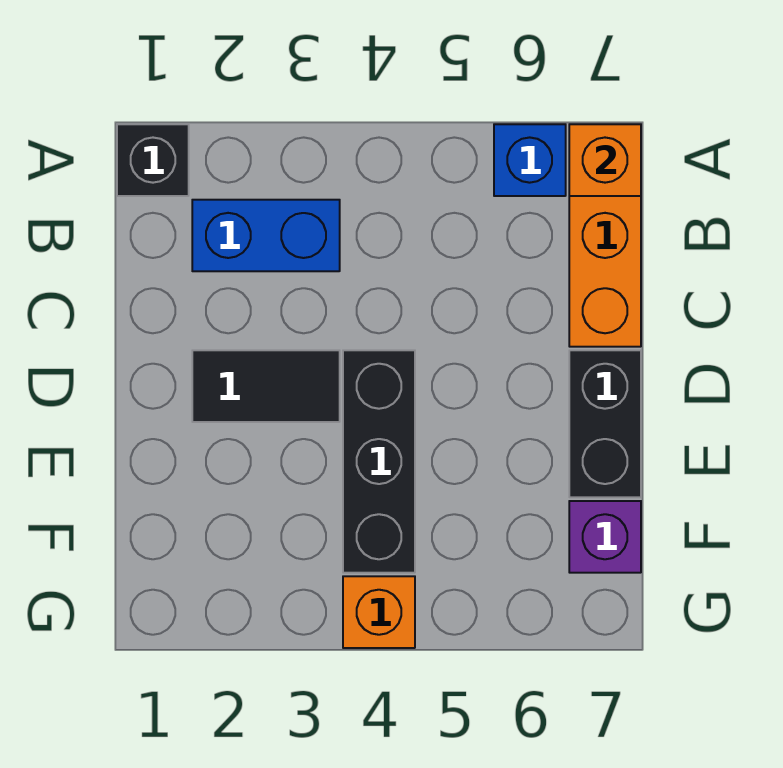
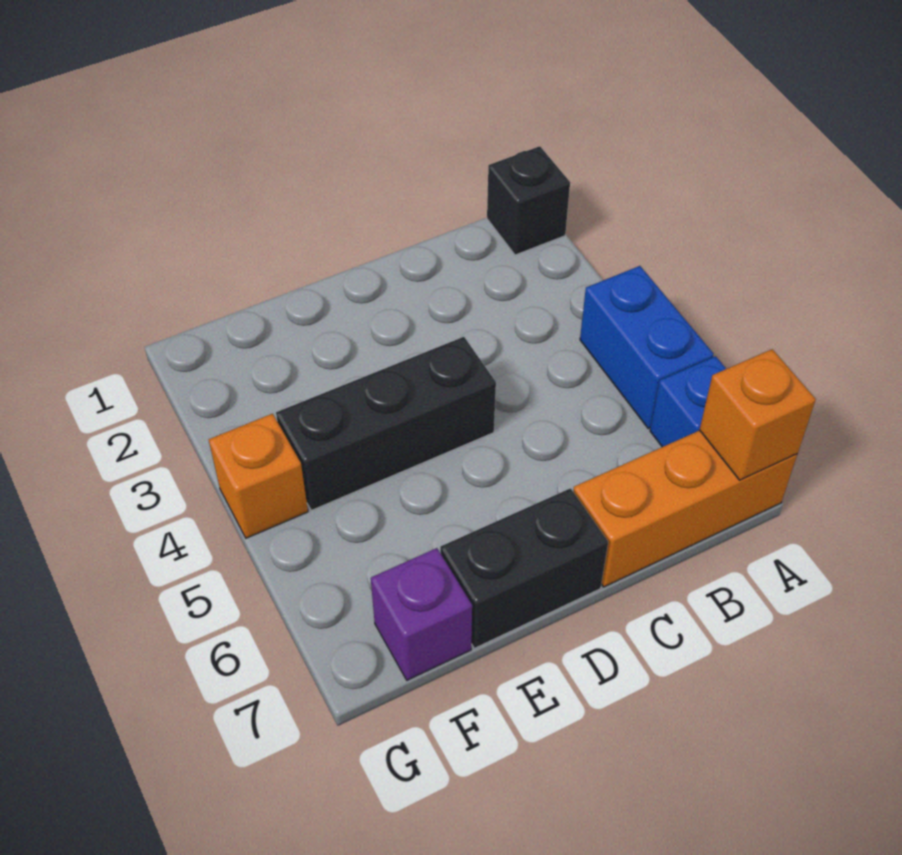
blue 1x2 brick [192,200,340,271] -> blue 1x2 brick moved to [580,266,714,428]
black 1x2 tile [192,350,340,422] -> none

